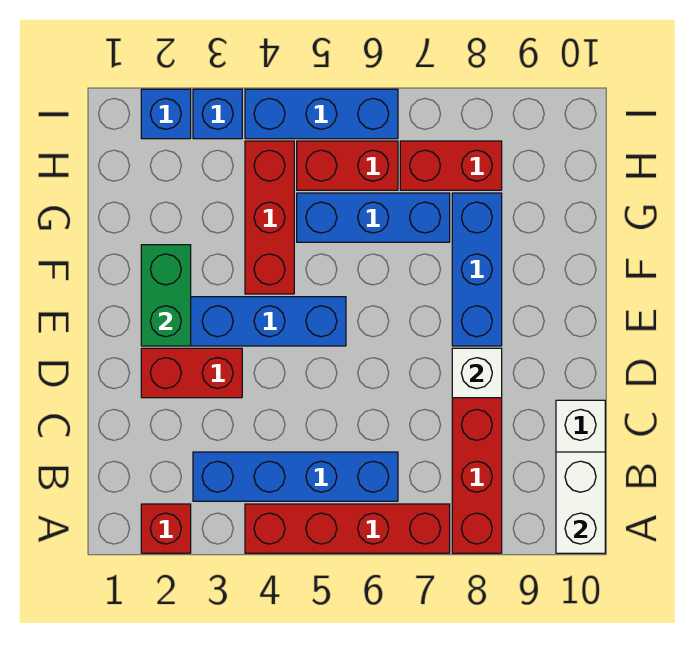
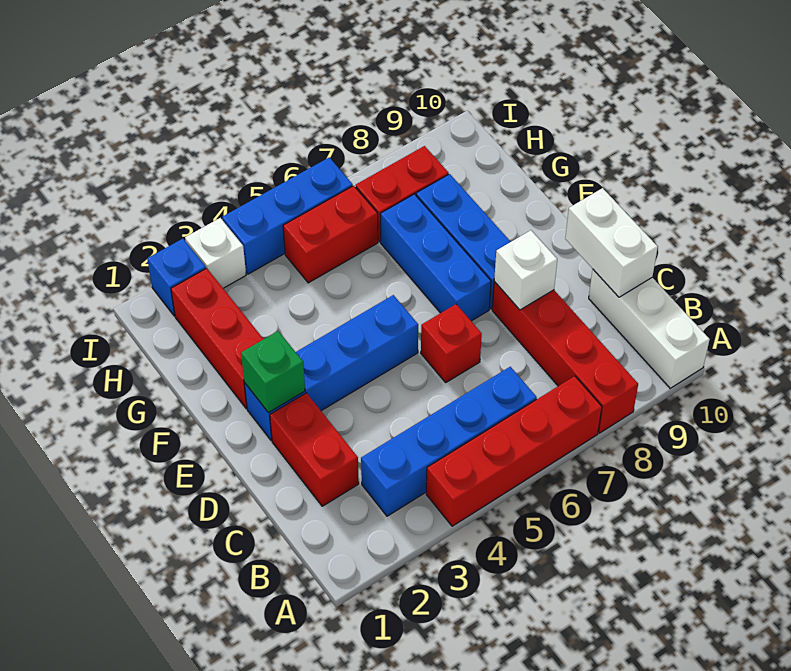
red 1x1 brick [141,504,191,553] -> red 1x1 brick moved to [421,304,482,382]
white 1x2 brick [556,452,605,553] -> white 1x2 brick moved to [565,188,658,297]
red 1x2 brick [141,348,242,398] -> red 1x2 brick turned to [270,393,359,506]
green 1x2 brick [141,245,191,346] -> green 1x1 brick [241,331,305,413]
red 1x3 brick [245,141,294,294] -> red 1x3 brick moved to [171,268,263,409]
blue 1x3 brick [297,193,450,242] -> blue 1x3 brick turned to [381,194,491,321]
blue 1x1 brick [193,89,242,139] -> white 1x1 brick [185,218,246,288]

